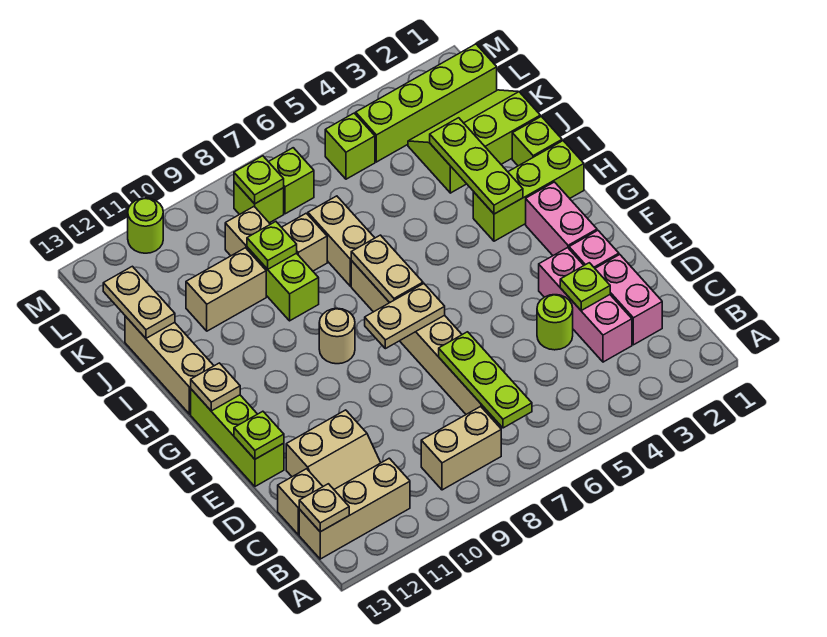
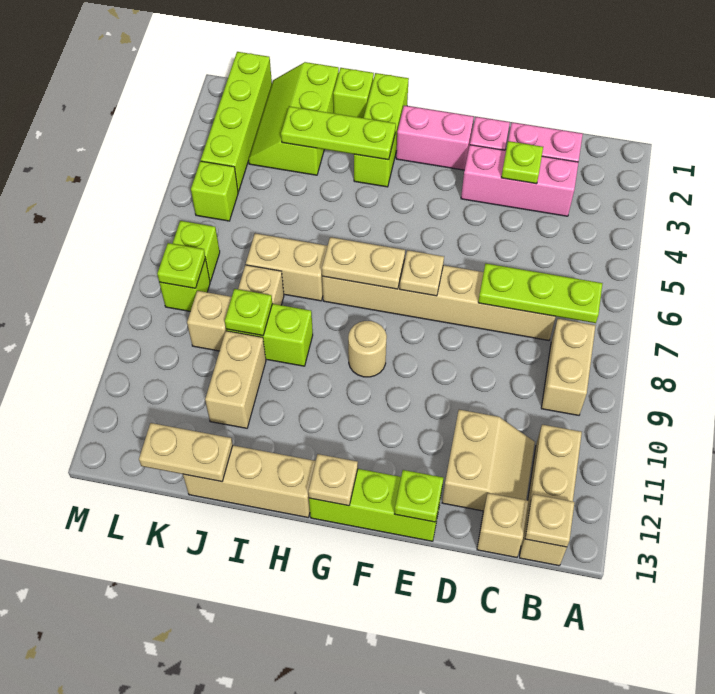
lime 1x1 round brick [537,295,573,350] -> none
tan 1x2 plate [365,284,445,349] -> tan 1x1 plate [400,250,444,296]
lime 1x1 round brick [128,198,163,253] -> none

